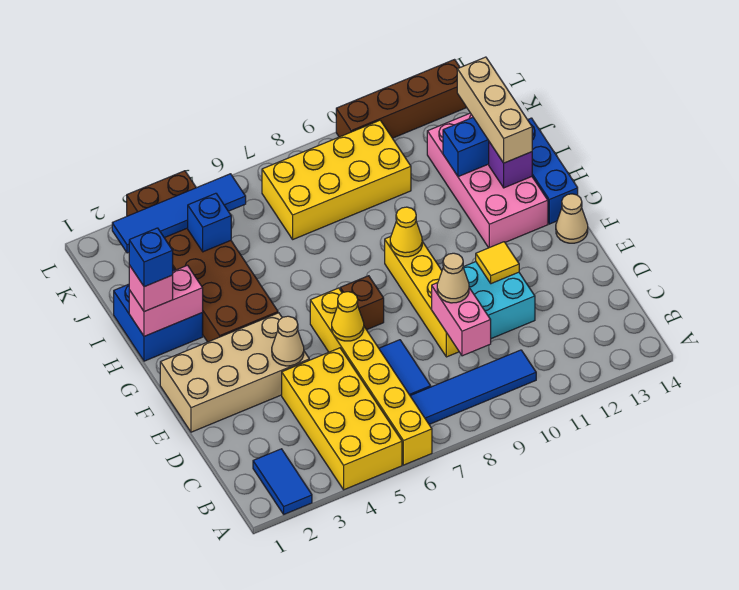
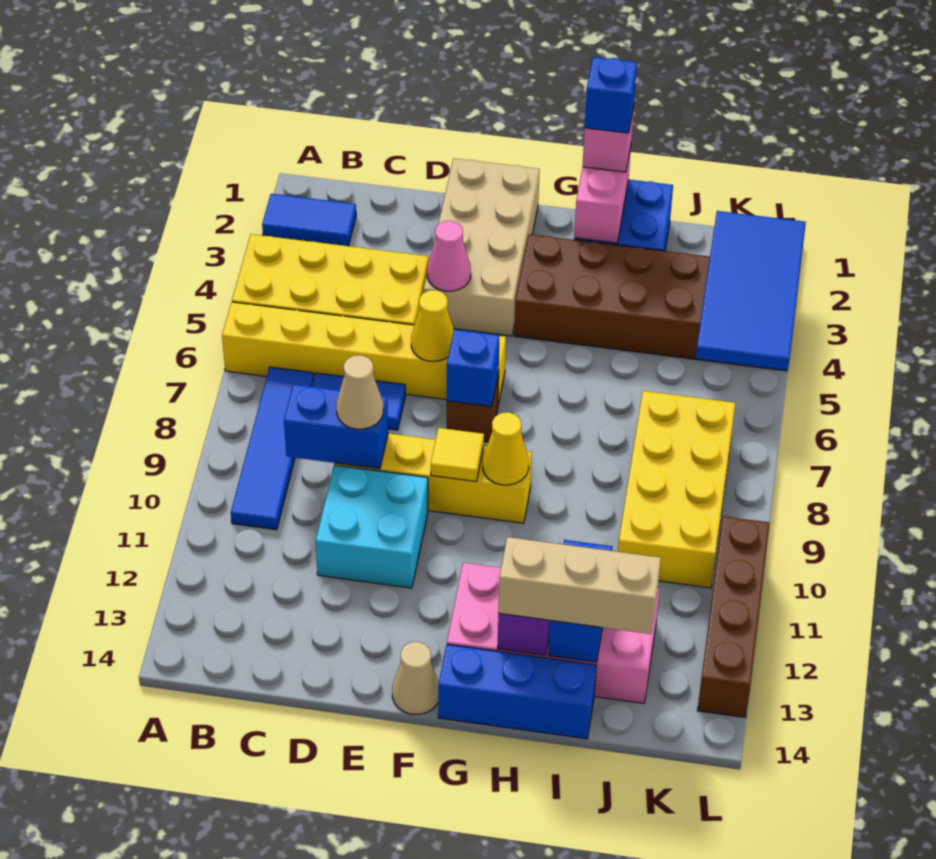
pink 1x2 brick [432,283,491,356] -> blue 1x2 brick [284,384,388,469]
tan 1x1 cone [272,316,304,366] -> pink 1x1 cone [427,221,471,291]
yellow 1x1 tile [476,242,519,284] -> yellow 1x1 tile moved to [431,428,484,481]
blue 1x1 brick [188,193,231,252] -> blue 1x1 brick moved to [447,329,500,407]
blue 1x4 tile [112,174,246,253] -> blue 2x4 tile [696,211,806,370]

